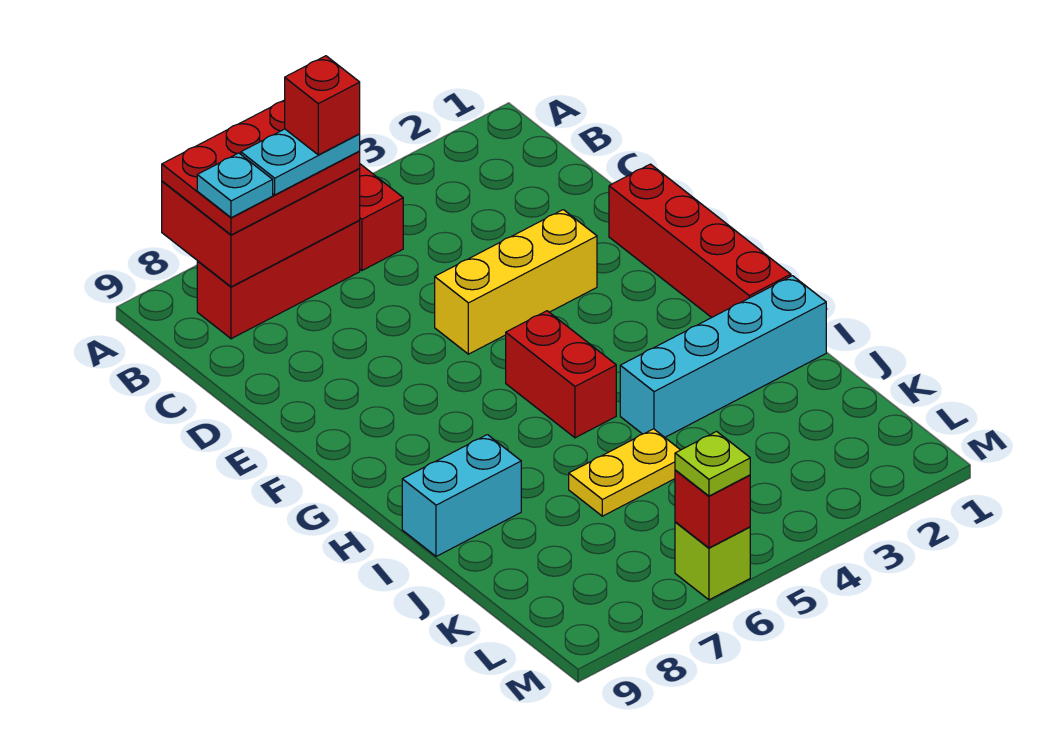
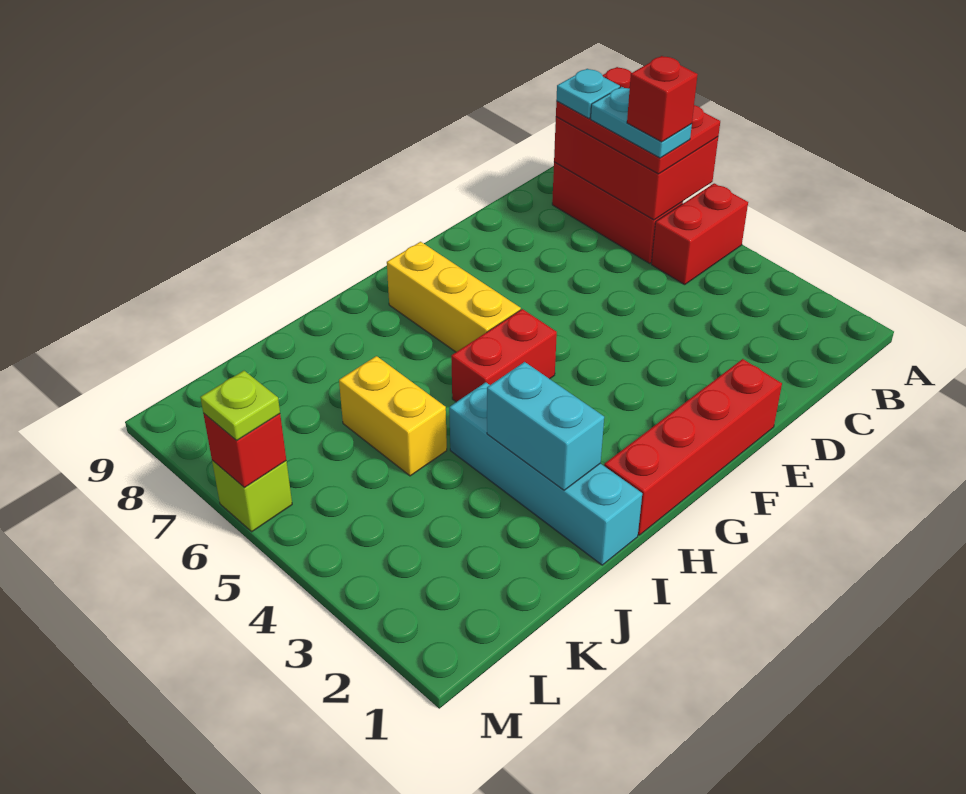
yellow 1x3 brick [435,210,597,354] -> yellow 1x3 brick moved to [387,242,521,352]
cyan 1x2 brick [402,435,521,556] -> cyan 1x2 brick moved to [487,362,604,490]
yellow 1x2 plate [569,429,680,516] -> yellow 1x2 brick [339,356,447,476]

